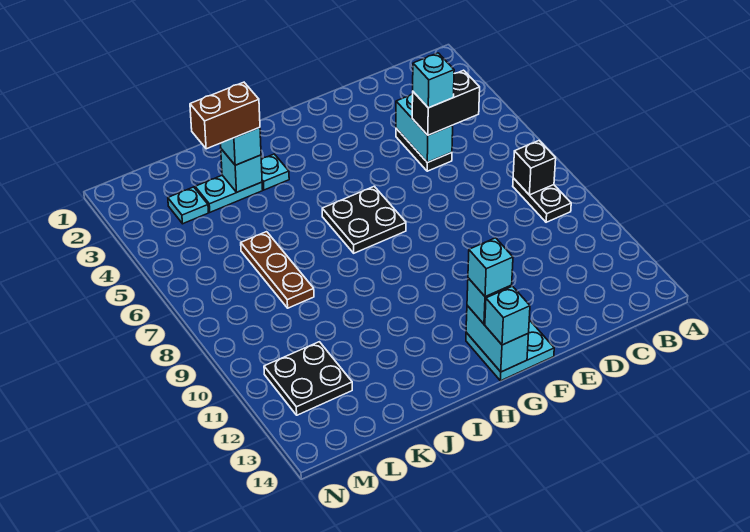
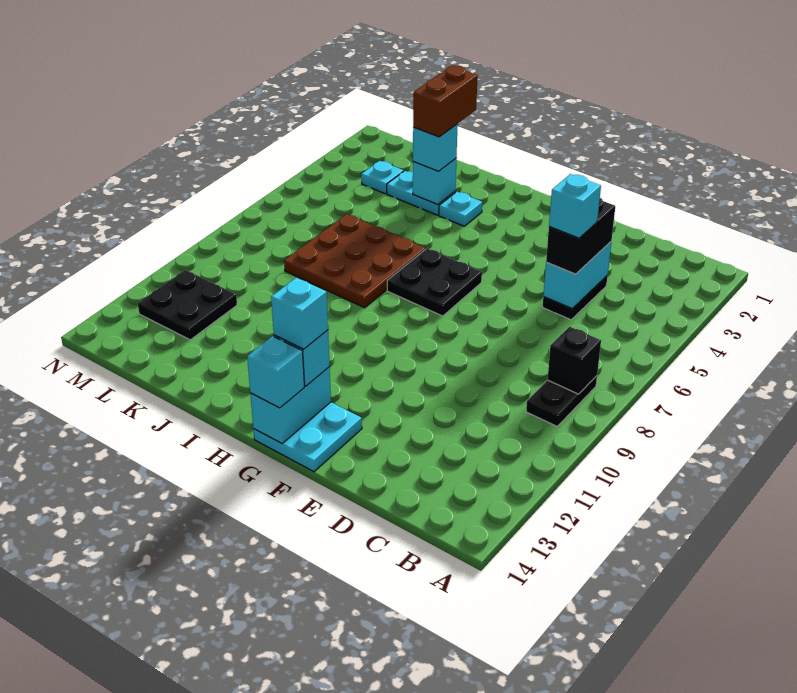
black 1x2 brick [412,70,480,135] -> black 1x2 brick turned to [546,198,615,274]
brown 1x2 brick [190,82,260,149] -> brown 1x2 brick turned to [413,66,478,137]
brown 1x3 plate [241,232,314,308] -> brown 3x3 plate [284,214,426,308]

